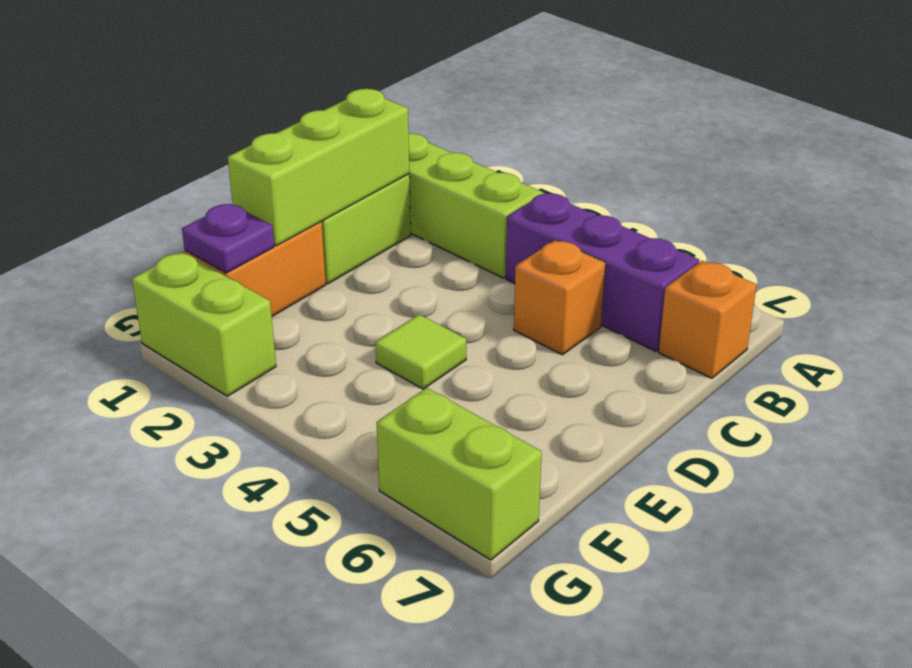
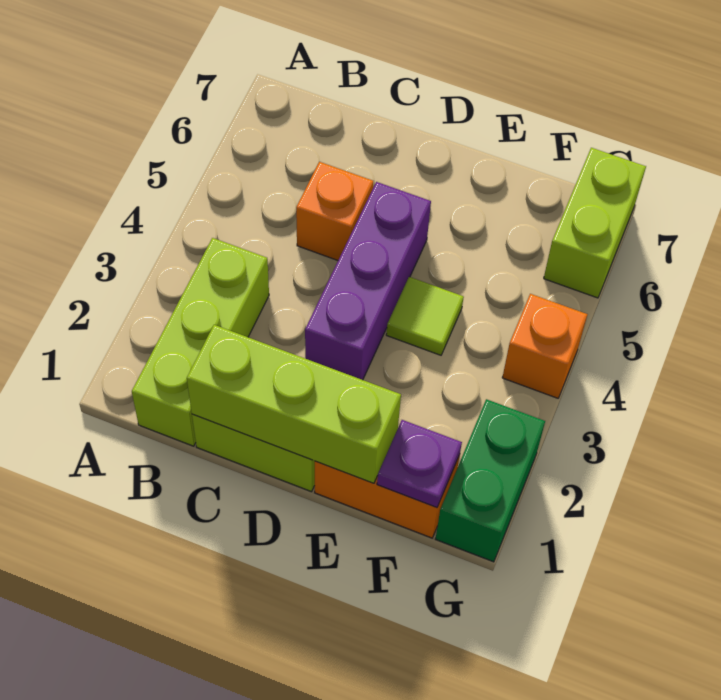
purple 1x3 brick [506,193,699,351] -> purple 1x3 brick moved to [305,182,431,380]
orange 1x1 brick [659,261,757,378] -> orange 1x1 brick moved to [502,294,588,398]
lime 1x2 brick [132,252,276,396] -> green 1x2 brick [436,399,545,562]

